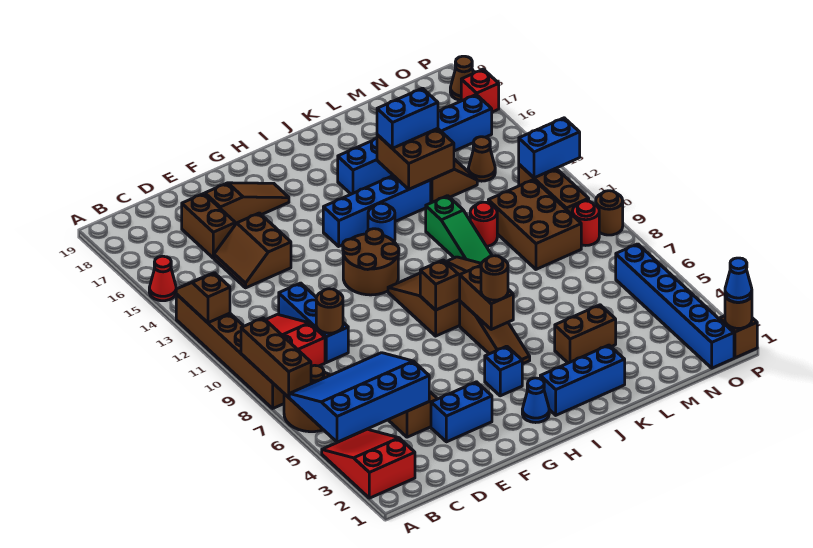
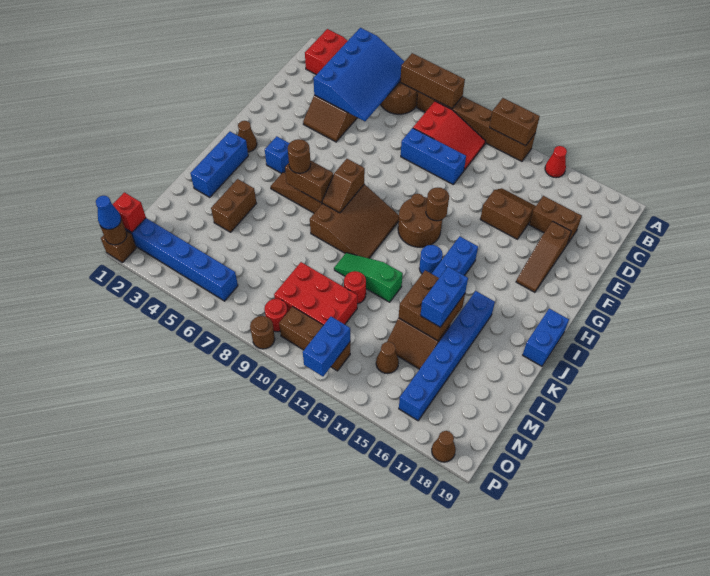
brown 1x2 slope [176,273,230,323] -> brown 1x2 brick [490,98,540,146]
brown 1x1 round brick [316,289,343,333] -> brown 1x1 round brick moved to [426,187,449,221]
blue 1x2 brick [431,382,492,442] -> blue 1x2 brick moved to [523,308,569,366]
blue 1x1 cone [522,378,549,423] -> brown 1x1 cone [238,121,257,152]
brown 2x3 brick [488,180,581,269] -> red 2x3 brick [274,262,357,325]
red 1x1 brick [461,69,499,112] -> red 1x1 brick moved to [112,192,146,232]

